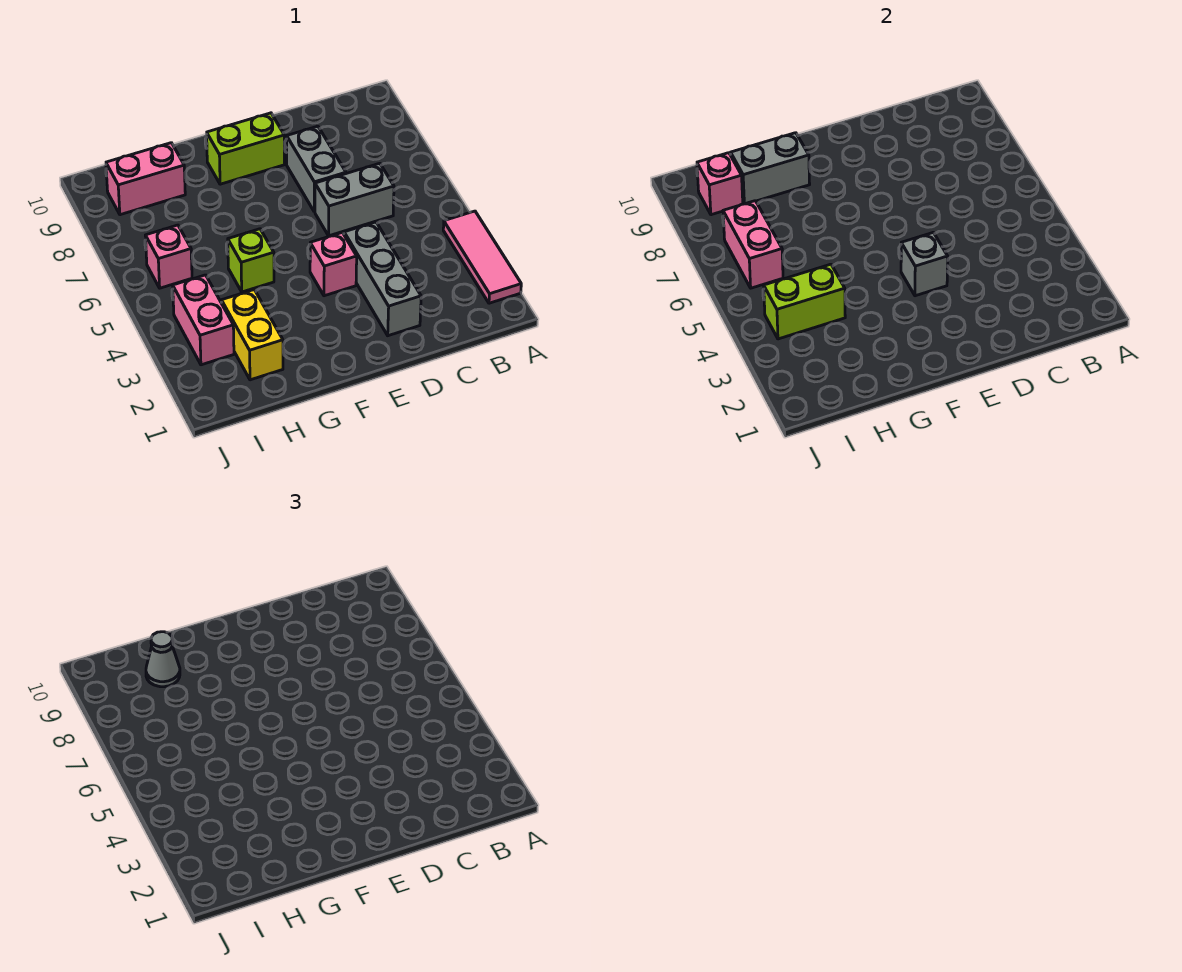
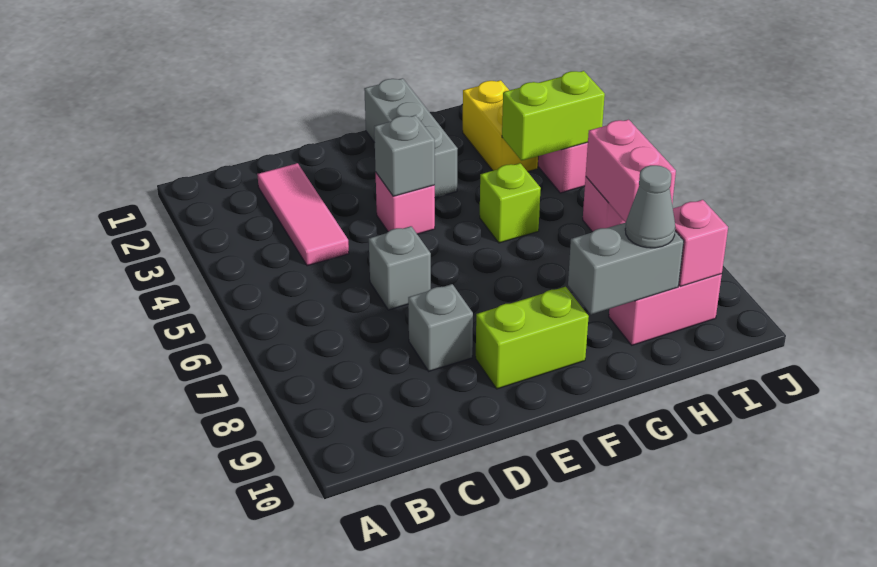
pink 1x3 tile [443,211,521,303] -> pink 1x3 tile moved to [257,163,349,266]
grey 1x2 brick [315,163,394,236] -> grey 1x1 brick [369,226,431,310]
grey 1x3 brick [344,222,421,336] -> grey 1x3 brick moved to [364,78,458,198]
grey 1x2 brick [287,126,346,212] -> grey 1x1 brick [408,284,473,371]

